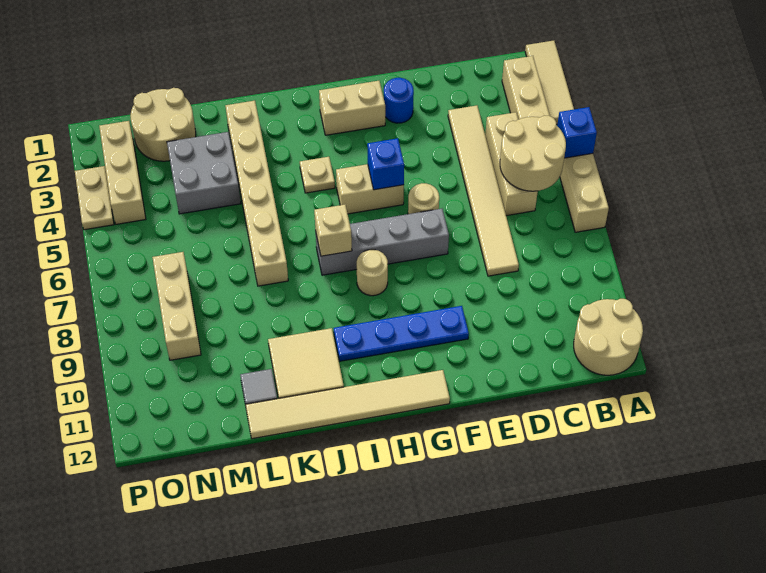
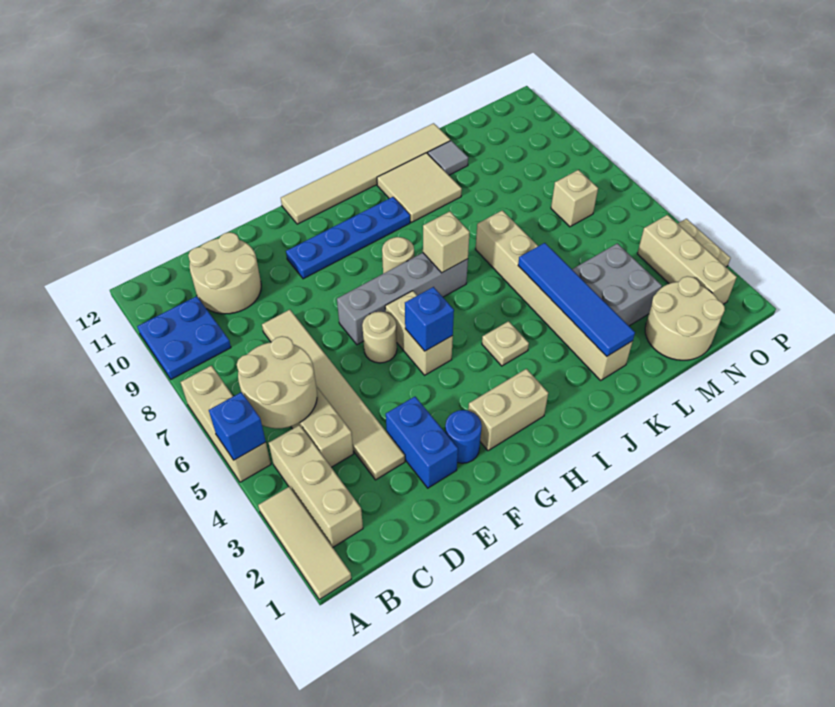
none -> blue 2x2 plate [137,296,231,379]
tan 2x2 round brick [574,299,643,375] -> tan 2x2 round brick moved to [188,232,261,314]
none -> blue 1x2 brick [386,397,458,488]
tan 1x2 brick [336,164,404,214] -> tan 1x2 brick turned to [385,291,453,375]
none -> blue 1x4 tile [518,243,635,356]
tan 1x3 brick [152,252,201,360] -> tan 1x1 brick [551,170,598,227]

